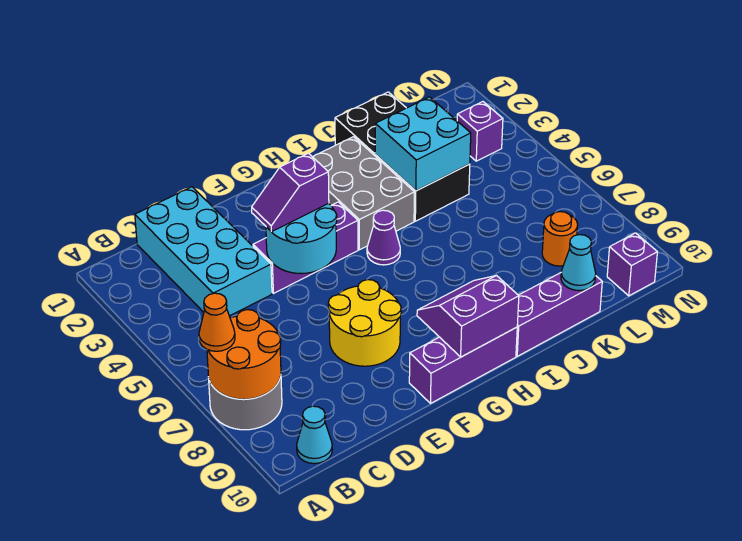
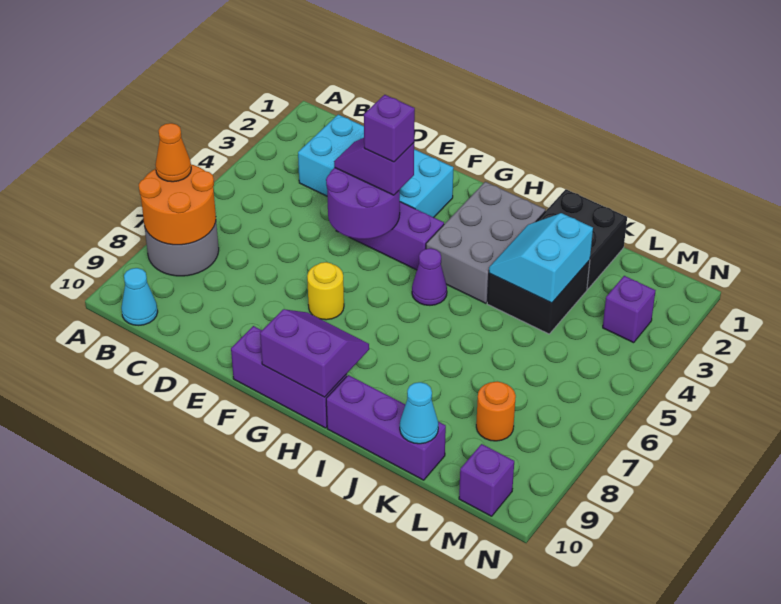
cyan 2x4 brick [135,187,272,316] -> cyan 2x4 brick turned to [298,115,454,217]
cyan 2x2 round brick [266,203,337,274] -> purple 2x2 round brick [326,168,400,239]
yellow 2x2 round brick [328,280,401,366] -> yellow 1x1 round brick [307,262,344,320]
none -> purple 1x1 brick [364,95,415,162]
cyan 2x2 brick [375,97,471,191] -> cyan 2x2 slope [489,213,593,303]

